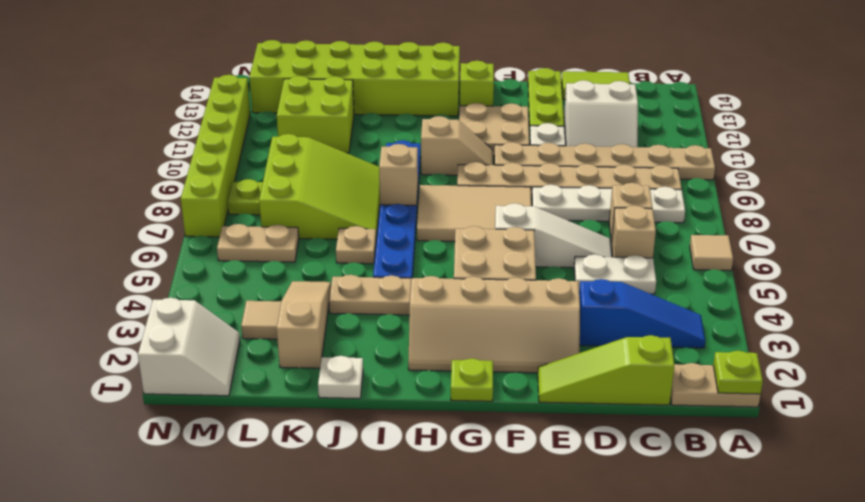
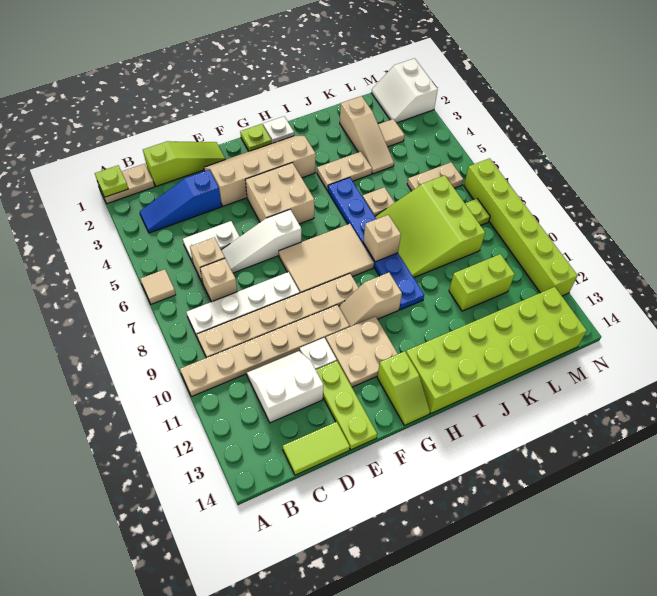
white 1x1 plate [318,356,363,399] -> white 1x1 plate moved to [263,116,294,143]
lime 2x2 brick [277,76,354,153] -> lime 1x2 brick [449,254,515,311]

